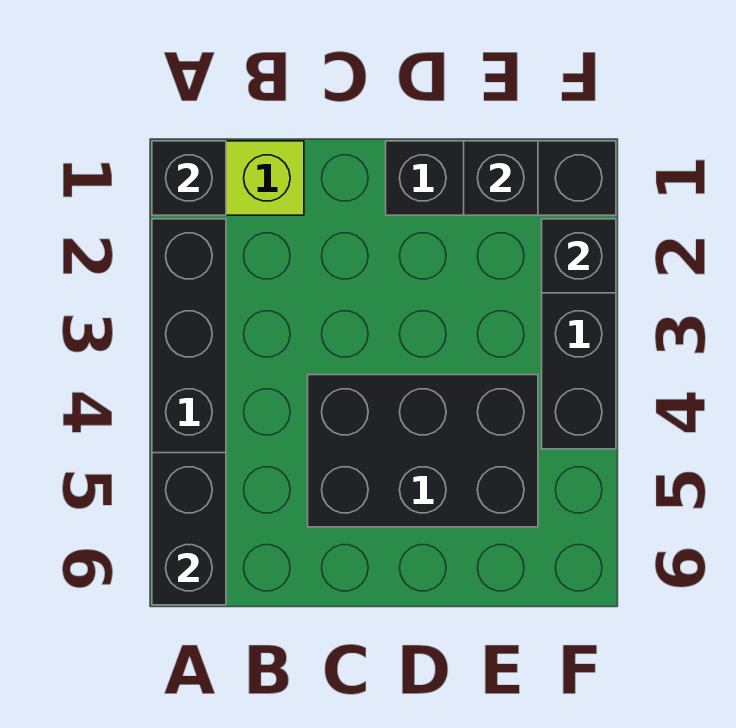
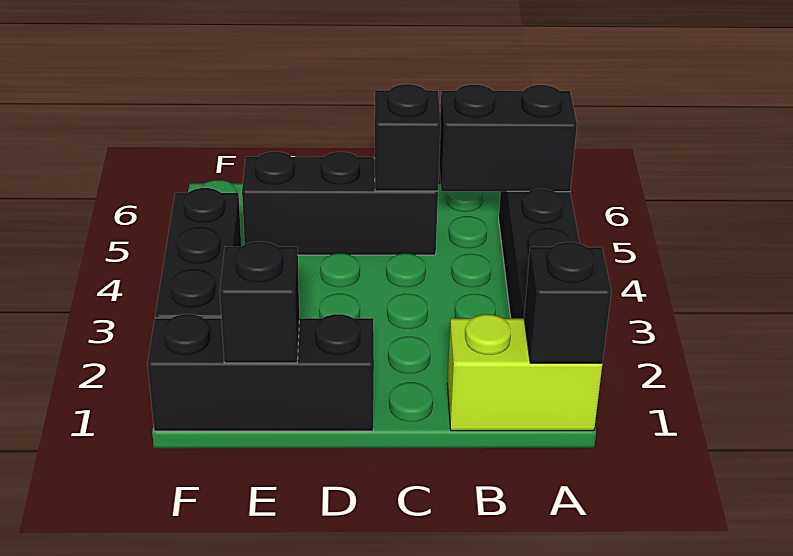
black 1x2 brick [152,453,226,605] -> black 1x2 brick turned to [439,85,577,192]
black 2x3 brick [308,375,538,527] -> black 1x3 brick [242,152,438,255]
black 1x1 brick [542,219,616,293] -> black 1x1 brick moved to [374,84,441,191]

